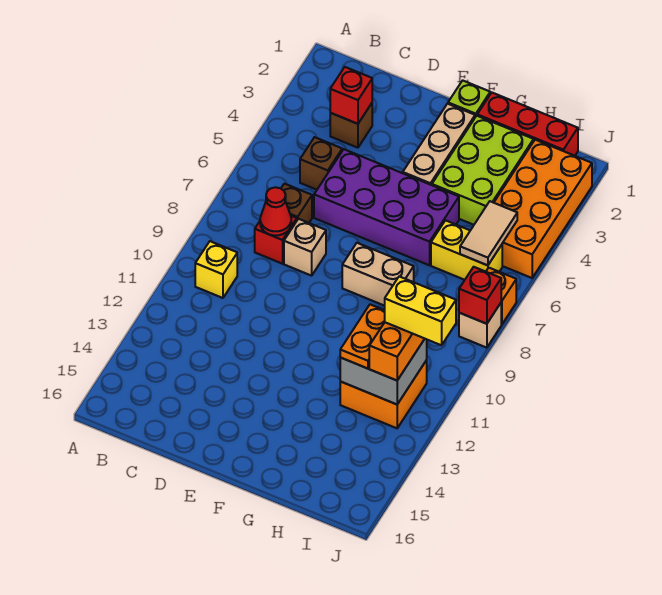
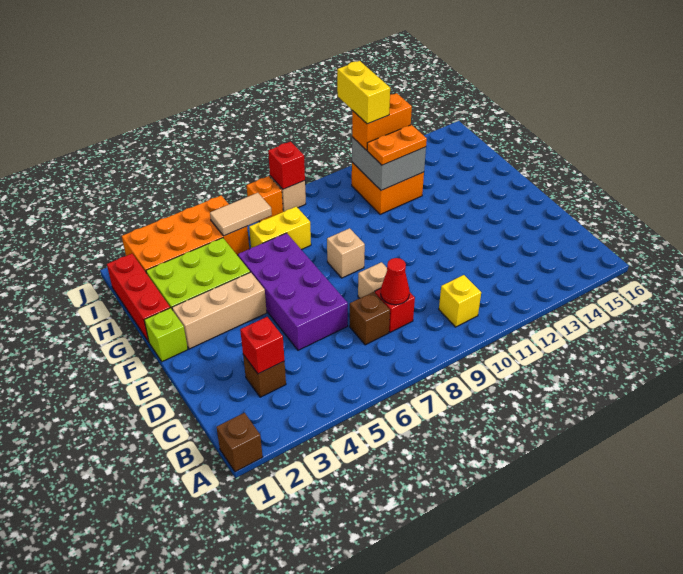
brown 1x1 brick [300,137,342,190] -> brown 1x1 brick moved to [216,413,263,472]
tan 1x2 brick [342,243,414,306] -> tan 1x1 brick [327,228,365,278]
yellow 1x2 brick [431,220,502,280] -> yellow 1x2 brick turned to [249,207,311,250]

